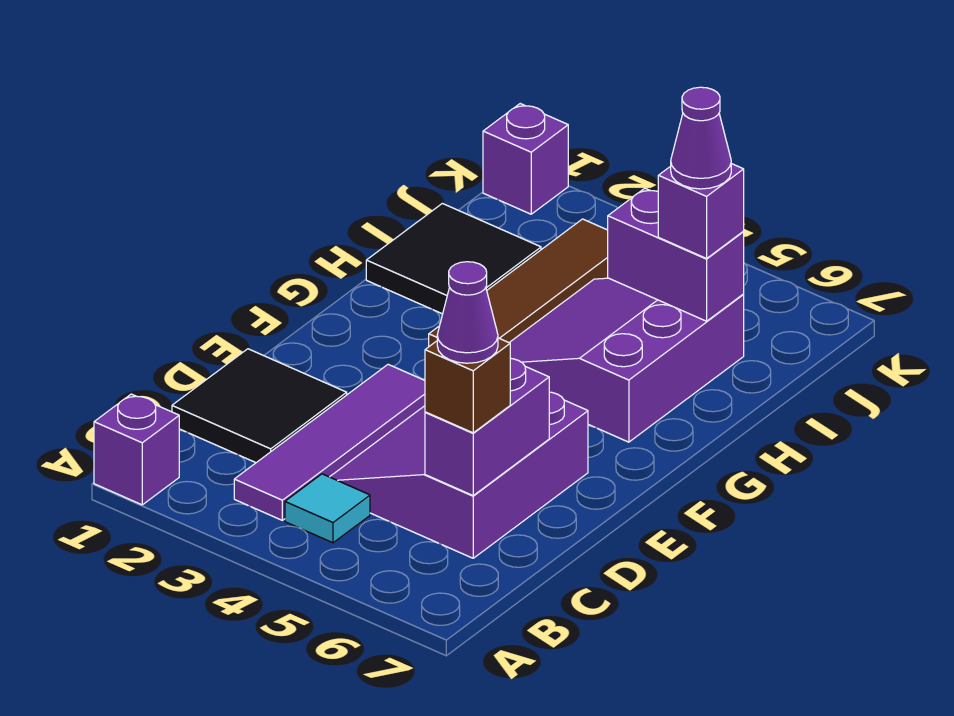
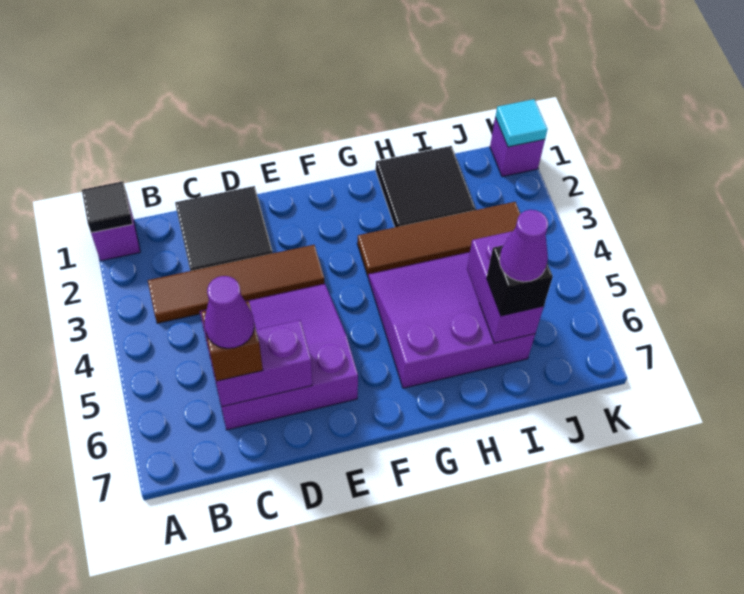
none -> black 1x1 tile [82,181,132,233]
purple 1x4 tile [234,364,425,520] -> brown 1x4 tile [148,245,325,323]
cyan 1x1 tile [285,474,370,543] -> cyan 1x1 tile moved to [495,99,548,147]
purple 1x1 brick [658,164,744,258] -> black 1x1 brick [487,246,553,316]

